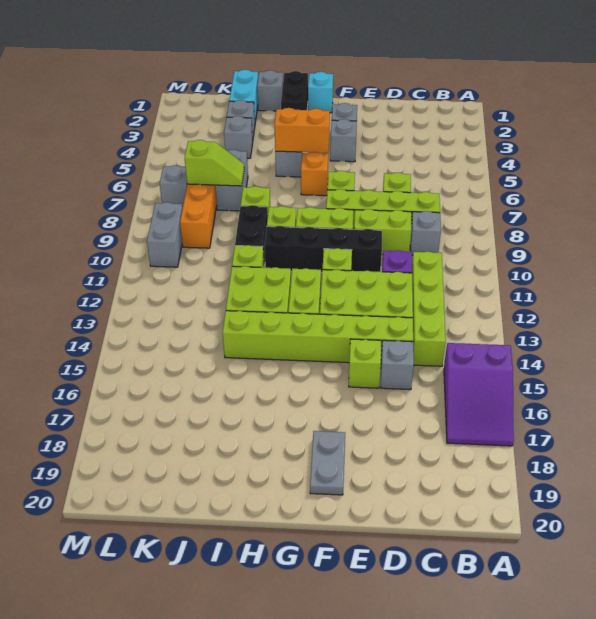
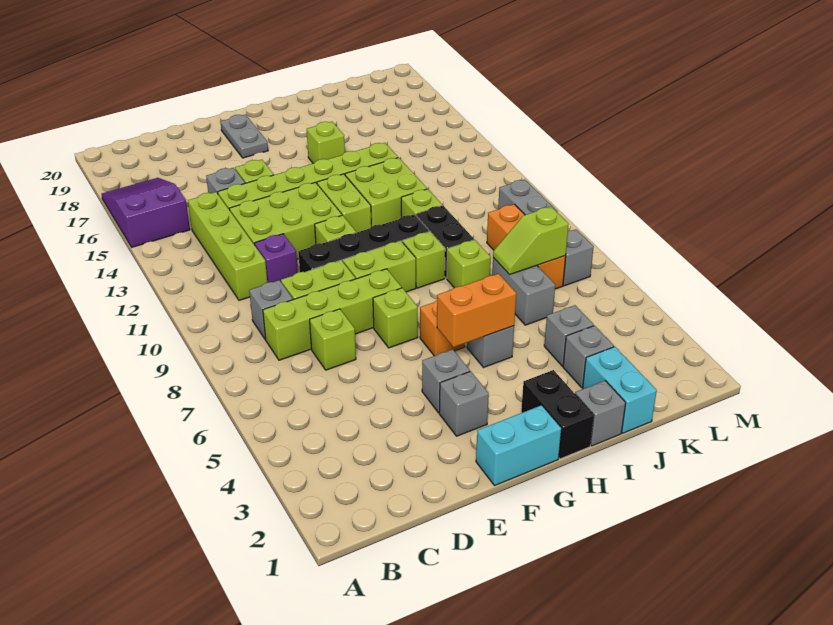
cyan 1x1 brick [308,72,333,113] -> cyan 1x2 brick [476,405,561,486]
none -> lime 1x1 brick [307,122,345,163]

